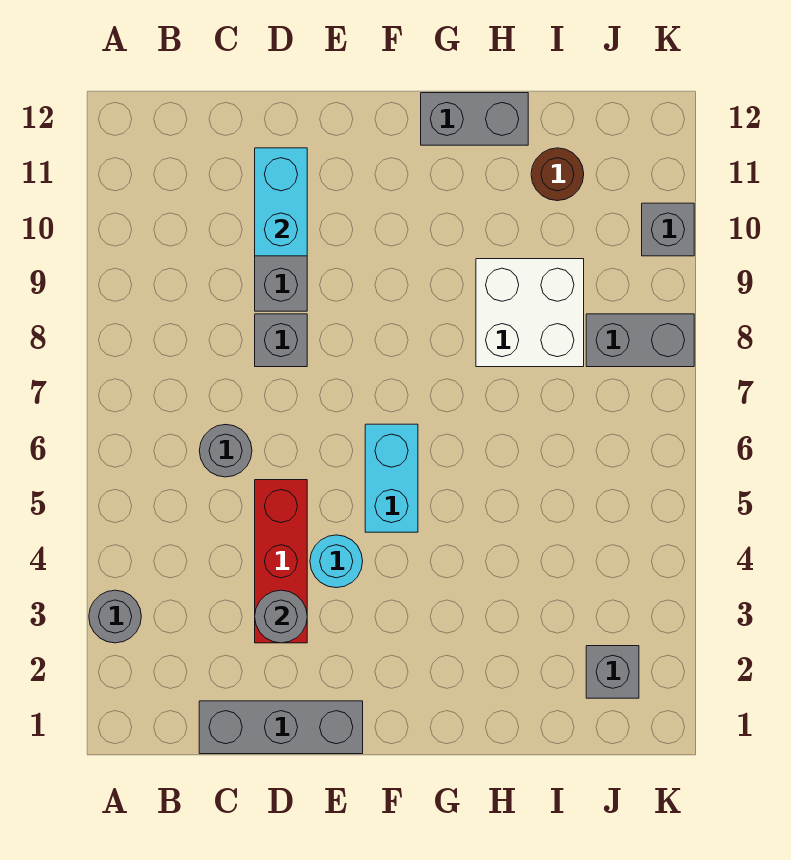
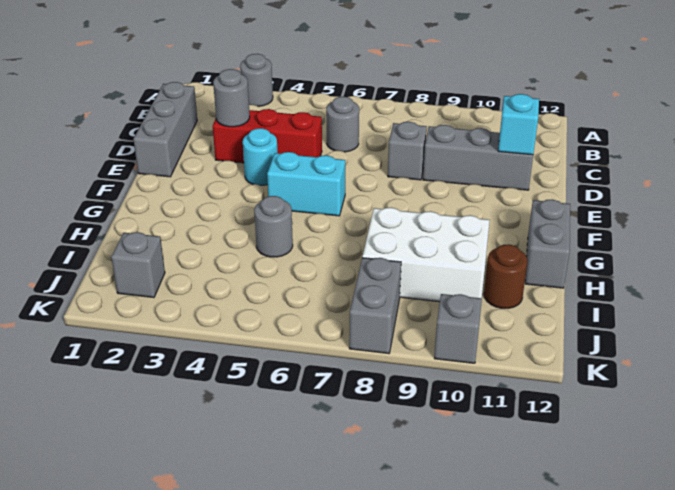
cyan 1x2 brick [255,148,307,256] -> cyan 1x1 brick [498,94,539,155]
none -> grey 1x1 round brick [254,196,293,257]
white 2x2 brick [476,259,584,367] -> white 2x3 brick [362,208,490,302]

